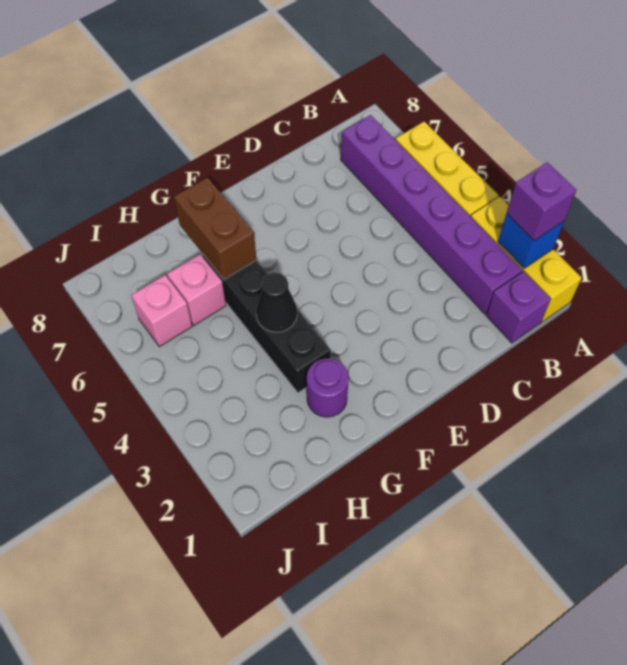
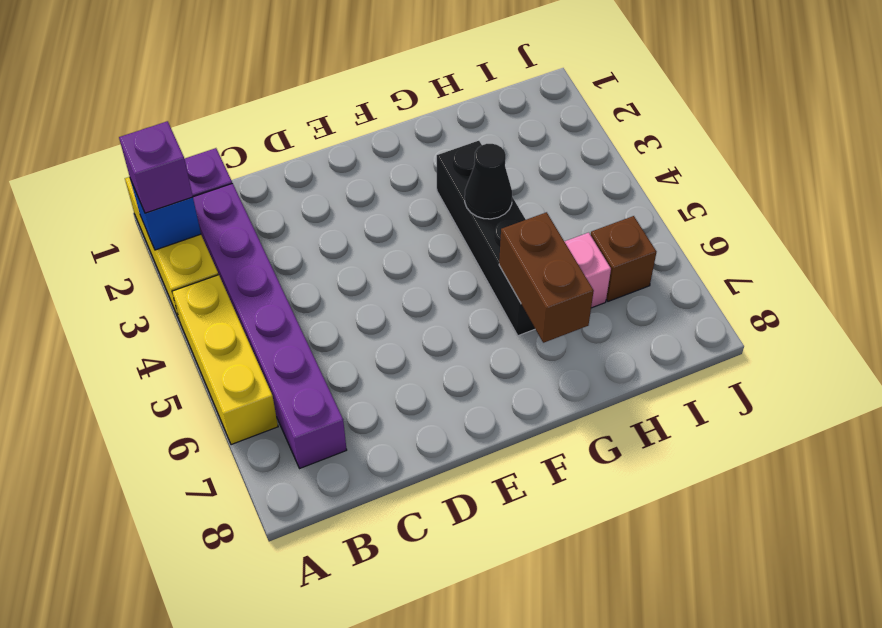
purple 1x1 round brick [307,358,349,417] -> none
pink 1x1 brick [131,275,192,347] -> brown 1x1 brick [591,216,656,301]

